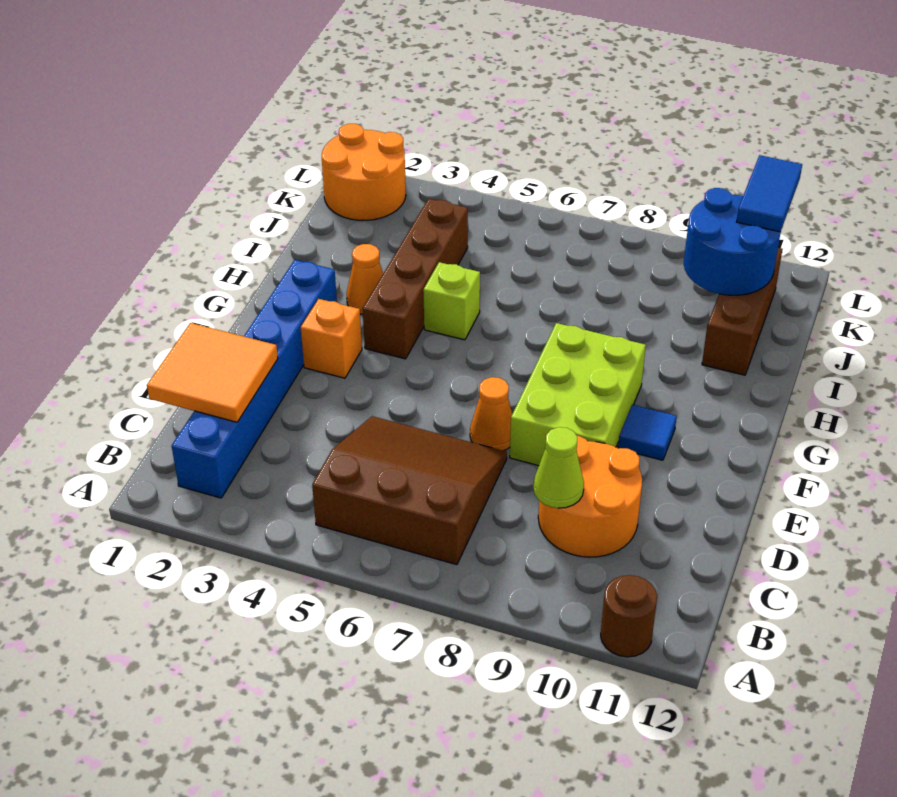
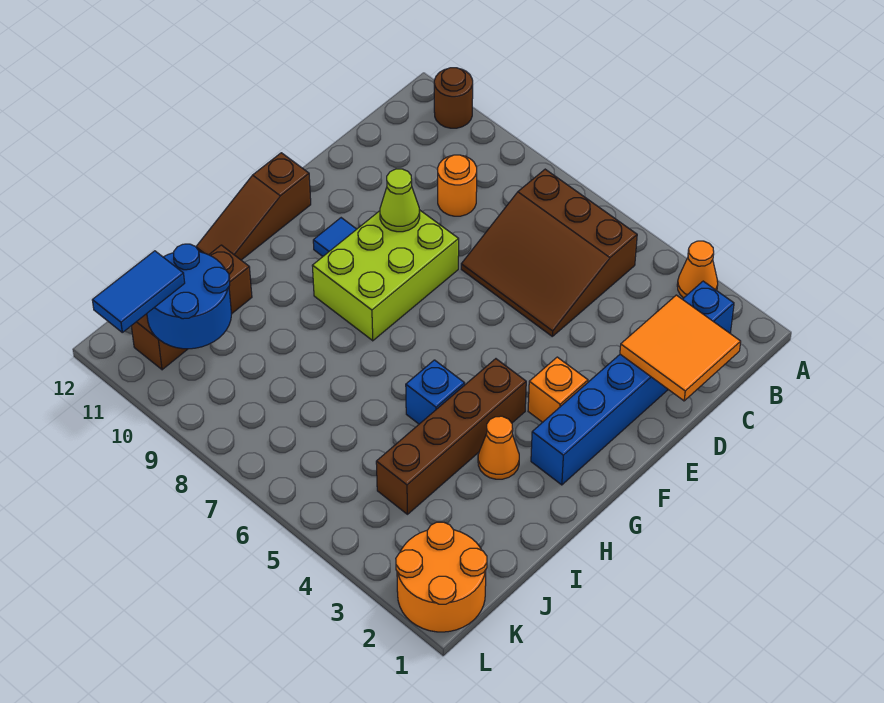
orange 2x2 round brick [538,436,642,557] -> orange 1x1 round brick [438,155,477,216]
lime 1x1 cone [534,427,584,508] -> lime 1x1 cone moved to [380,169,420,232]
orange 1x1 cone [470,377,512,451] -> orange 1x1 cone moved to [677,241,718,298]
none -> brown 1x3 slope [196,153,311,260]
lime 1x1 brick [423,262,480,340] -> blue 1x1 brick [406,360,465,424]

